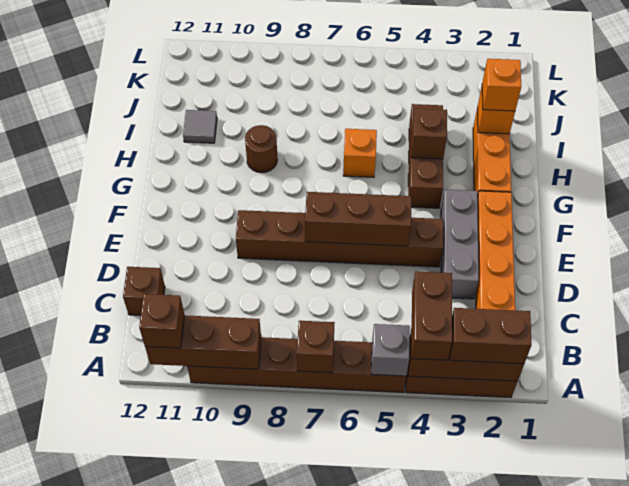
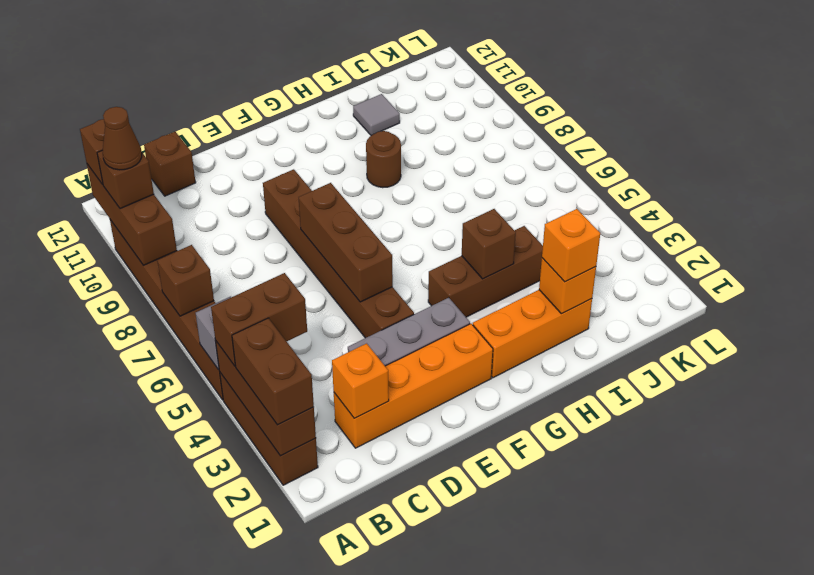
none -> brown 1x1 brick [97,150,154,209]
none -> brown 1x1 cone [103,107,142,170]
orange 1x1 brick [343,129,377,177] -> orange 1x1 brick moved to [332,343,389,418]

